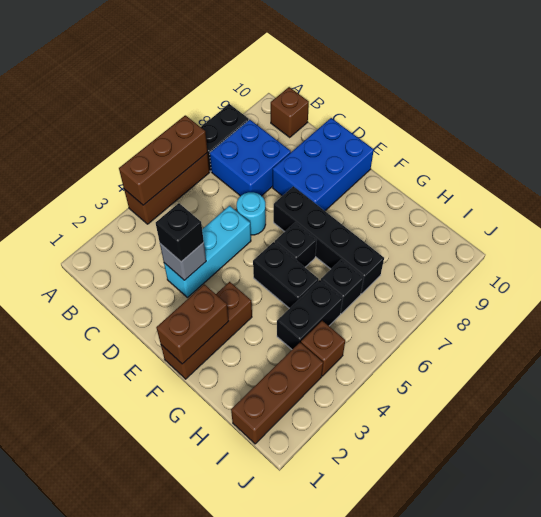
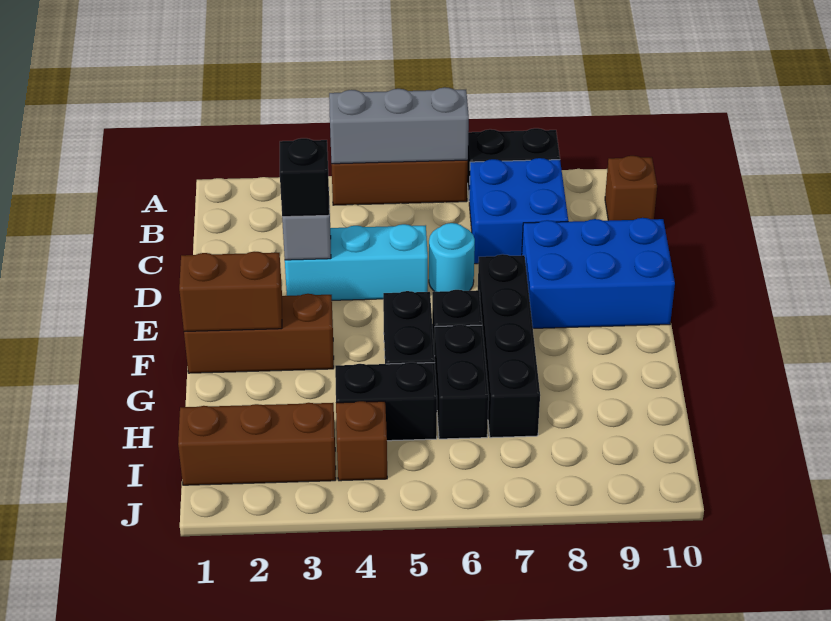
brown 1x3 brick [119,115,208,205] -> grey 1x3 brick [329,87,469,164]
black 1x1 brick [321,260,364,314] -> black 1x2 brick [434,325,489,439]

